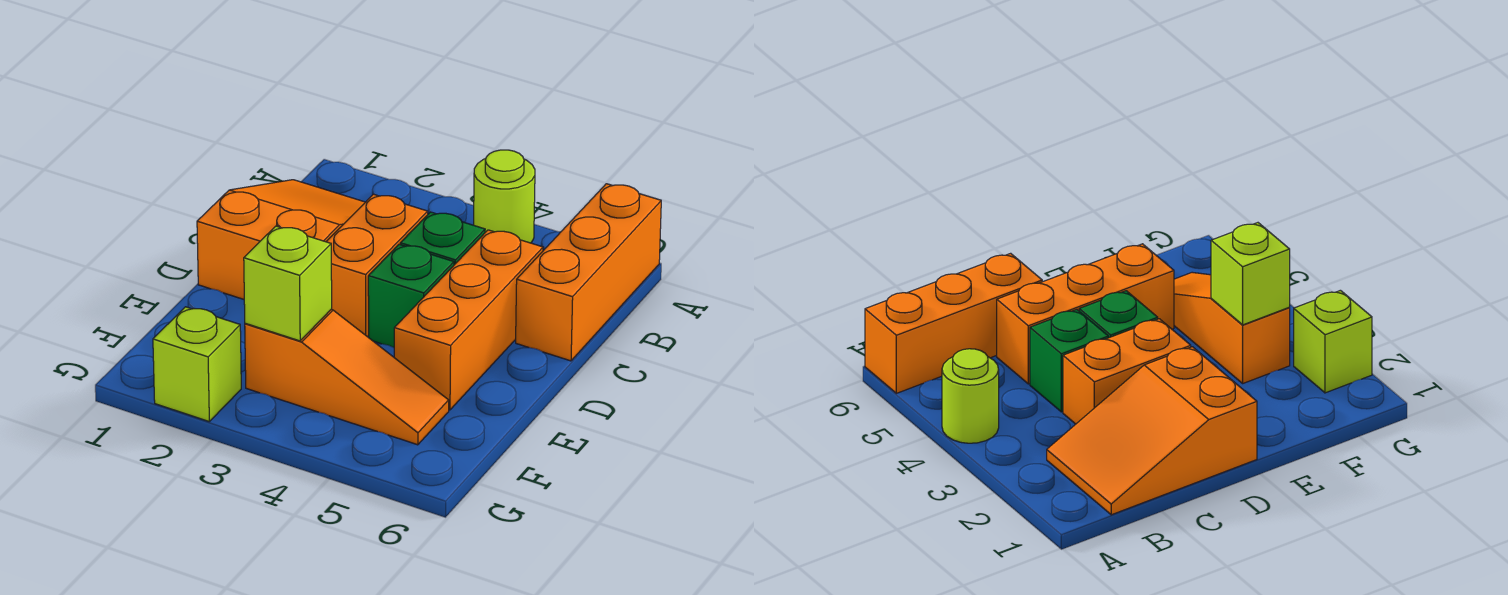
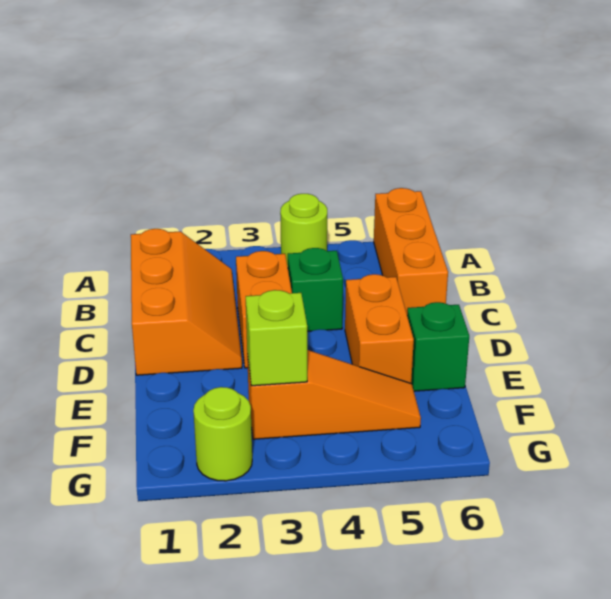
orange 2x3 slope [197,180,365,299] -> orange 2x3 slope turned to [131,229,242,375]
orange 1x3 brick [394,230,543,410] -> orange 1x2 brick [345,274,414,383]
green 1x1 brick [368,244,454,347] -> green 1x1 brick moved to [407,302,469,391]
lime 1x1 brick [153,307,241,421] -> lime 1x1 round brick [193,387,252,481]

